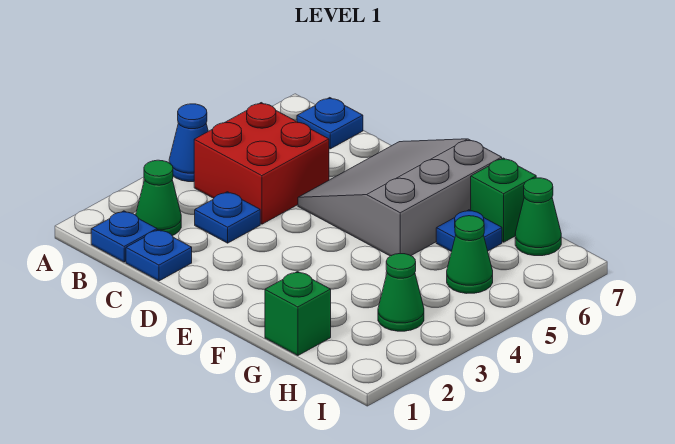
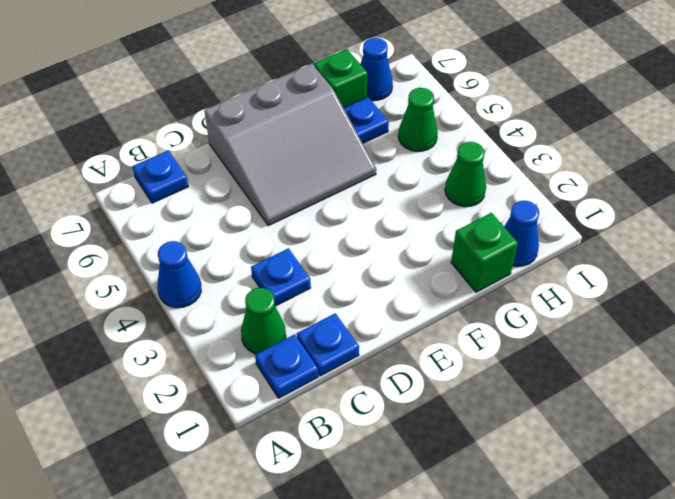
red 2x2 brick [194,103,329,224] -> none
grey 3x3 slope [298,139,502,256] -> grey 3x3 slope turned to [204,64,376,226]
none -> blue 1x1 cone [504,201,539,266]
green 1x1 cone [515,178,561,256] -> blue 1x1 cone [361,38,393,100]

